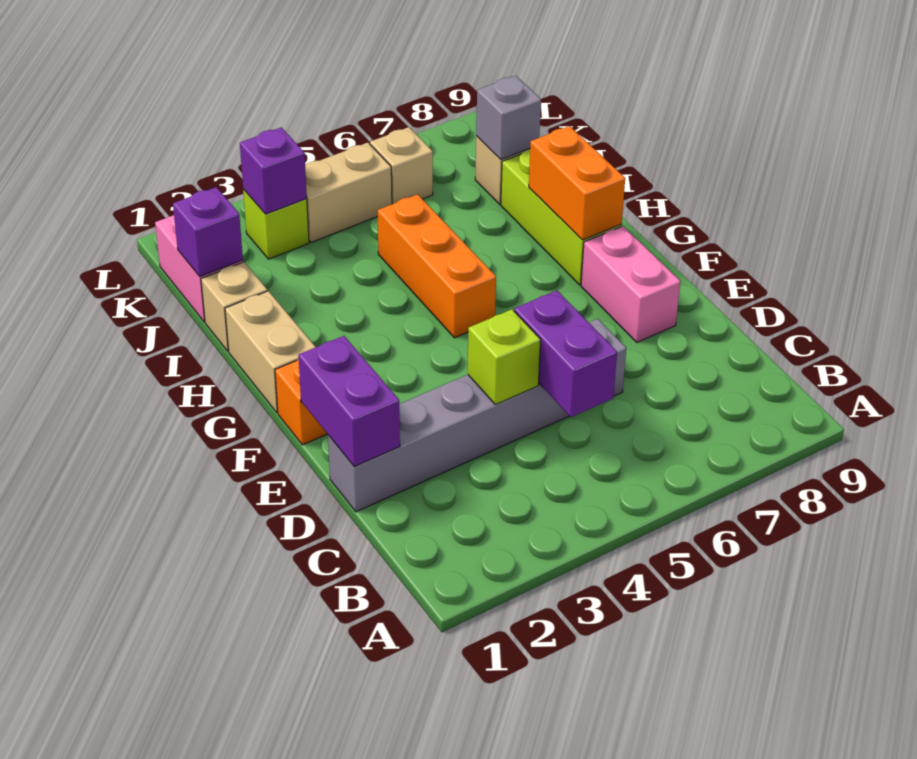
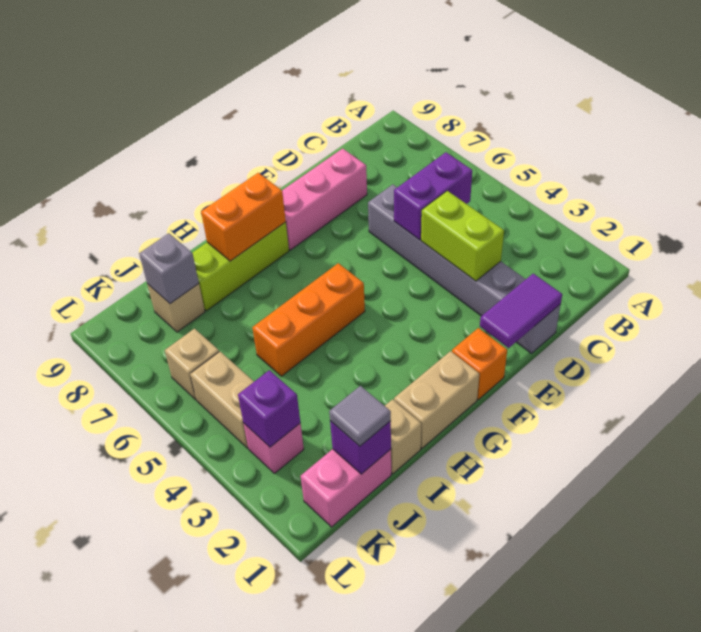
purple 1x2 brick [298,336,400,466] -> purple 1x2 tile [480,274,562,348]
lime 1x1 brick [468,309,541,405] -> lime 1x2 brick [421,191,504,281]
pink 1x2 brick [581,226,680,342] -> pink 1x3 brick [282,148,367,250]
none -> grey 1x1 tile [329,386,391,446]
lime 1x1 brick [243,189,309,259] -> pink 1x1 brick [243,423,304,473]

